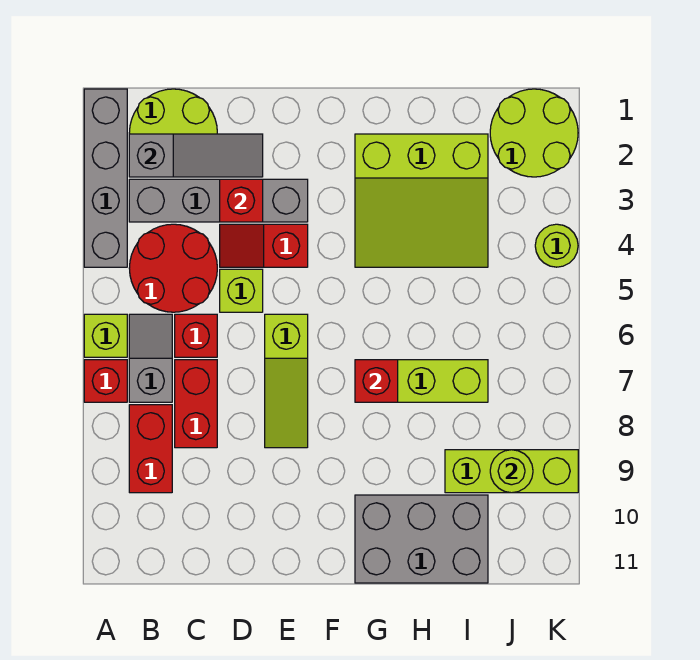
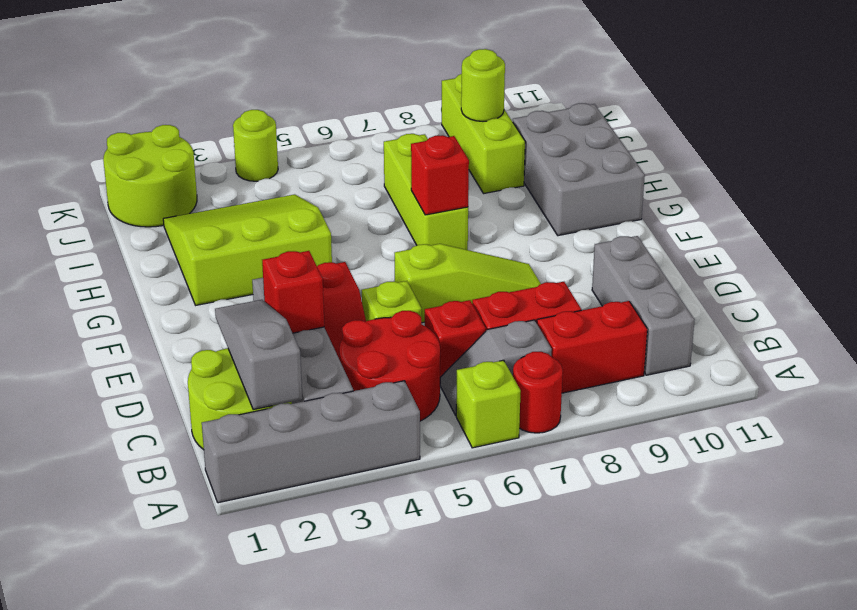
red 1x1 brick [84,360,127,402] -> red 1x1 round brick [513,352,563,433]
none -> grey 1x3 brick [592,236,695,375]
lime 3x3 slope [355,134,488,267] -> lime 3x3 slope turned to [163,194,332,305]

